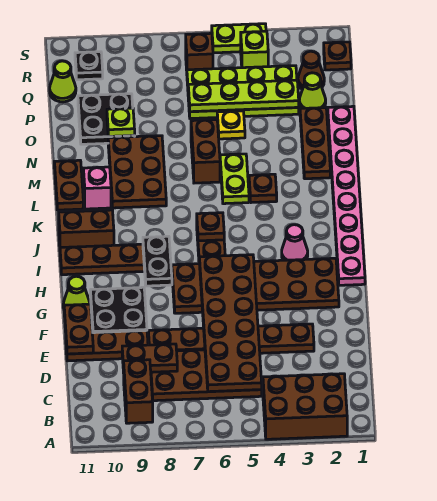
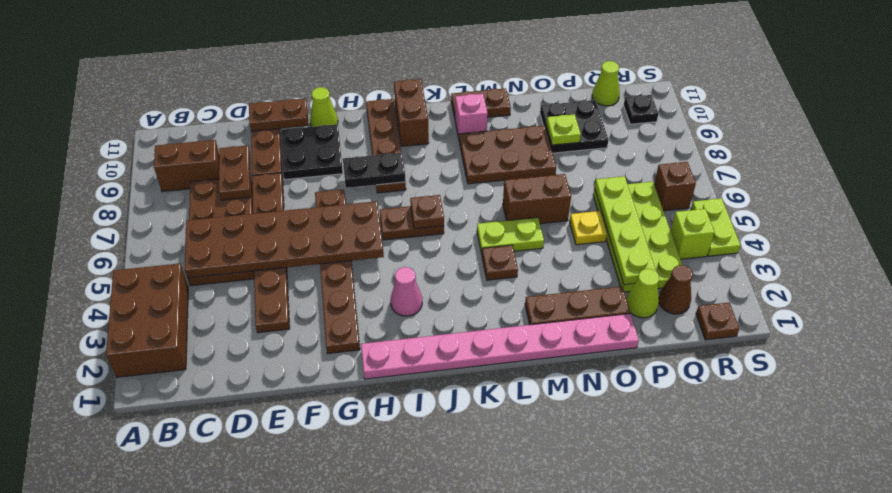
brown 2x6 plate [172,258,339,313] -> brown 1x6 plate [315,189,360,353]

